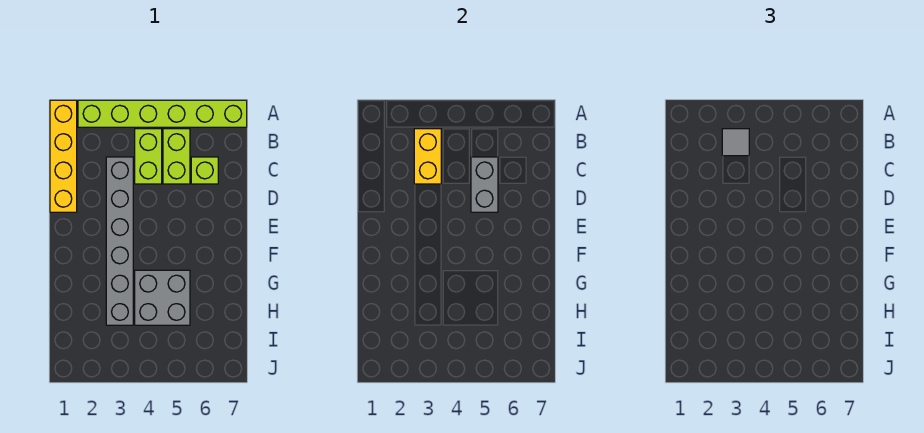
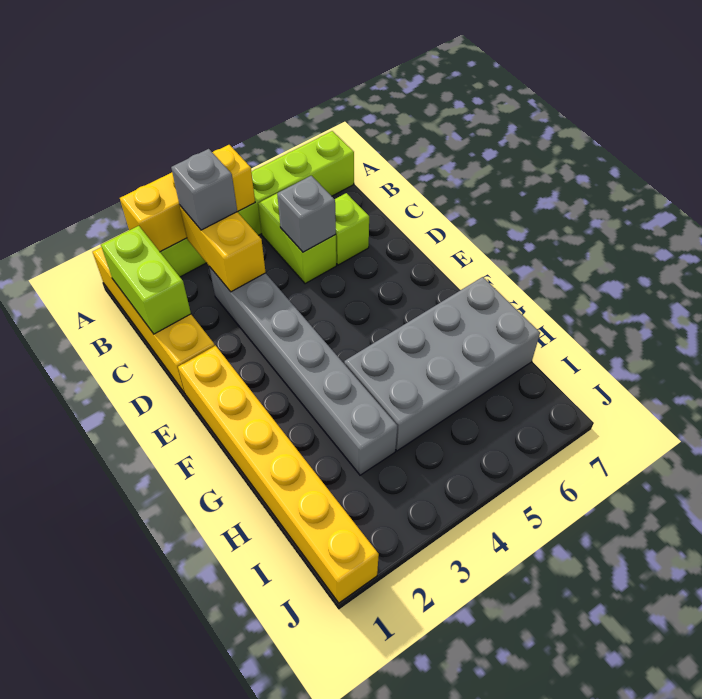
none -> yellow 1x3 brick [120,145,255,252]
grey 1x1 tile [722,129,749,156] -> grey 1x1 brick [171,149,237,230]
lime 1x2 brick [135,129,162,184] -> lime 1x2 brick moved to [101,226,191,334]
grey 1x2 brick [471,157,498,212] -> grey 1x1 brick [277,176,336,252]
none -> yellow 1x6 brick [178,345,379,603]
grey 2x2 brick [135,270,190,325] -> grey 2x4 brick [344,277,540,451]

